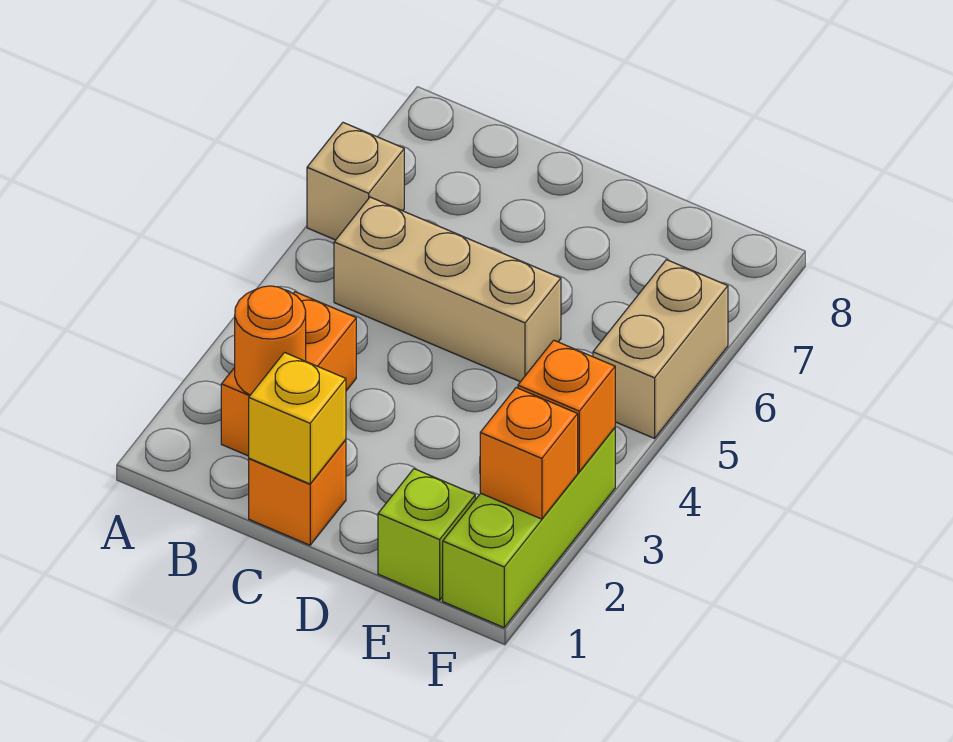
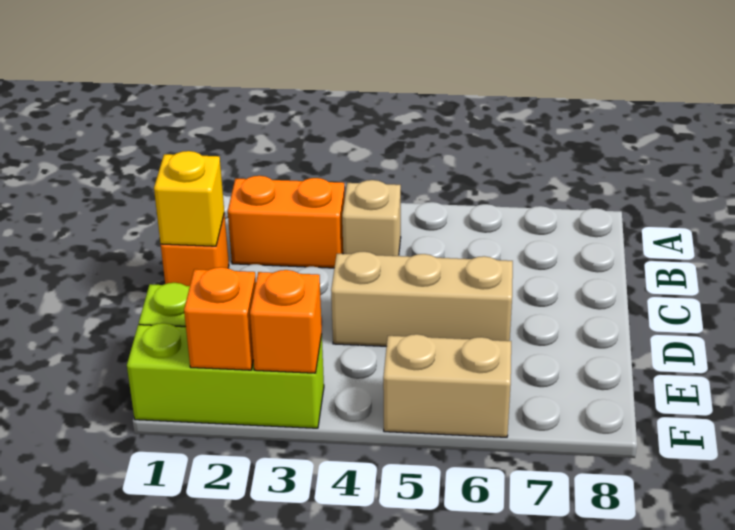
tan 1x1 brick [307,123,404,240] -> tan 1x1 brick moved to [342,180,401,256]
orange 1x1 round brick [235,286,306,395] -> none
tan 1x3 brick [334,197,561,382] -> tan 1x3 brick turned to [331,252,513,346]

